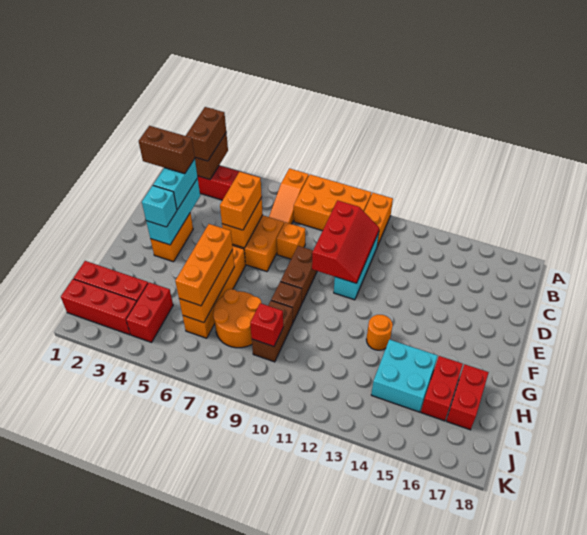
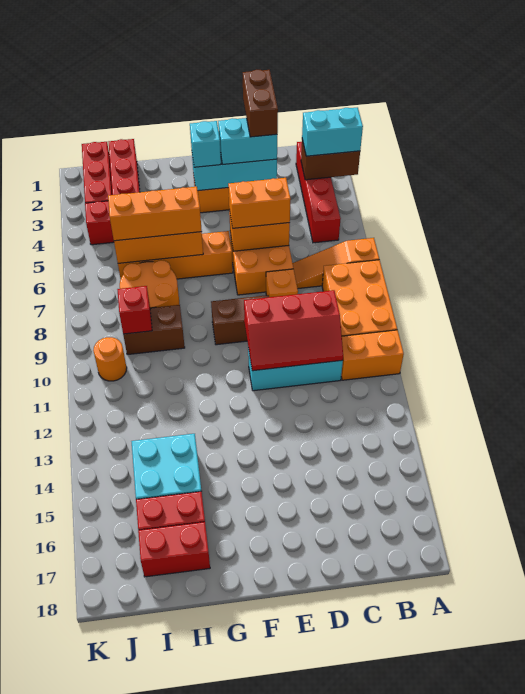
brown 1x2 brick [186,107,226,161] -> cyan 1x2 brick [302,107,363,156]
brown 1x1 brick [271,282,302,322] -> none
orange 1x1 round brick [366,315,393,350] -> orange 1x1 round brick moved to [93,337,127,381]

